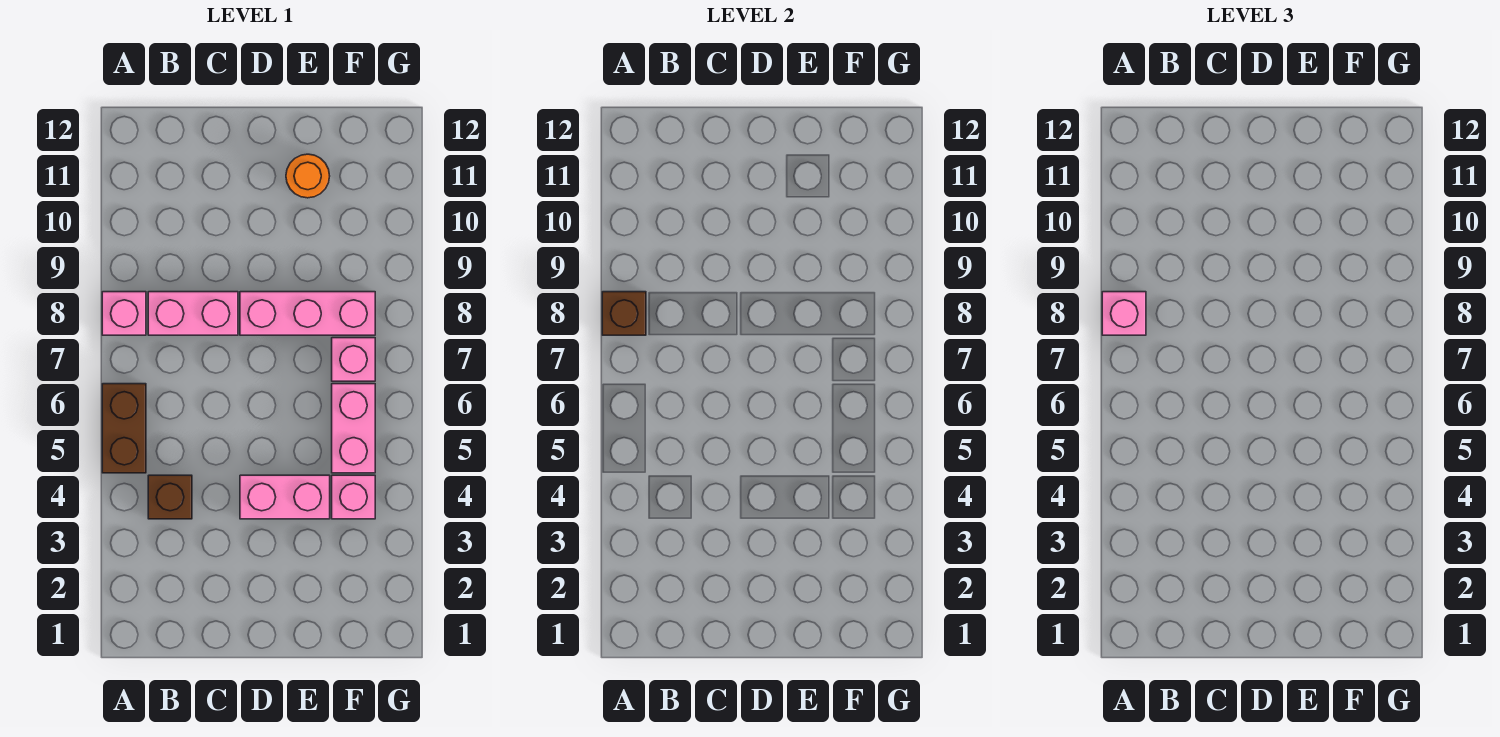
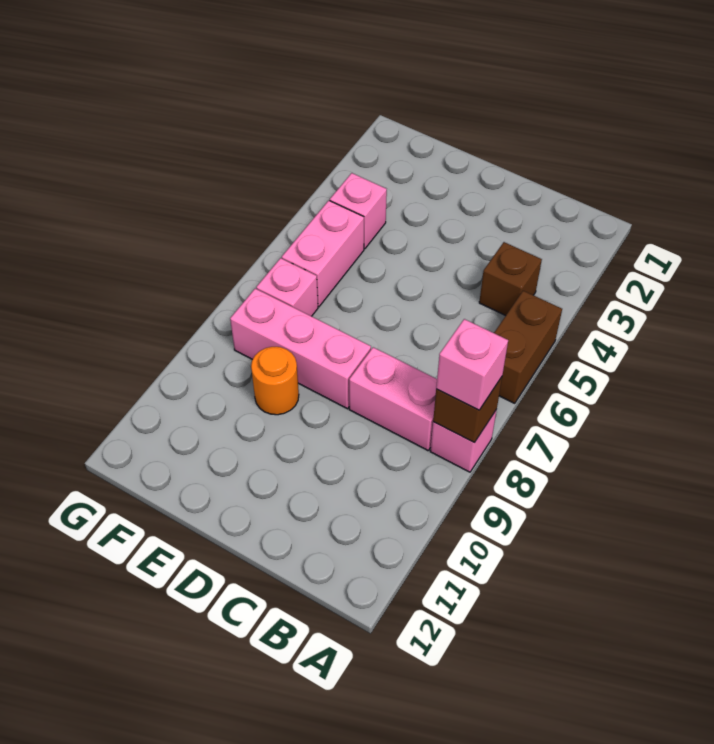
pink 1x2 brick [240,475,330,519] -> none
orange 1x1 round brick [286,154,330,198] -> orange 1x1 round brick moved to [251,347,299,415]

